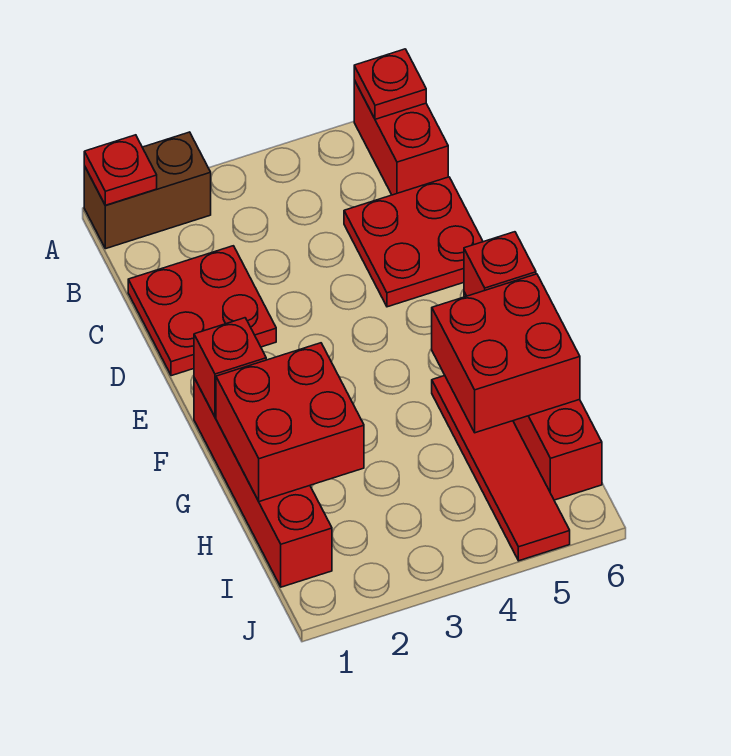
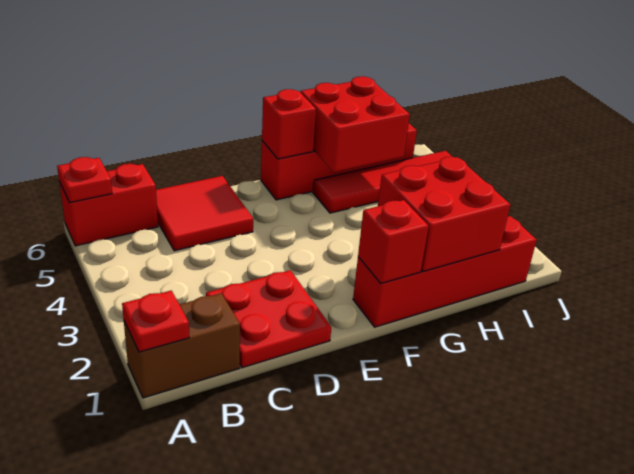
brown 1x2 brick [84,132,211,249] -> brown 1x2 brick turned to [124,293,240,398]
red 2x2 plate [344,177,483,307] -> red 2x2 tile [156,176,253,251]

